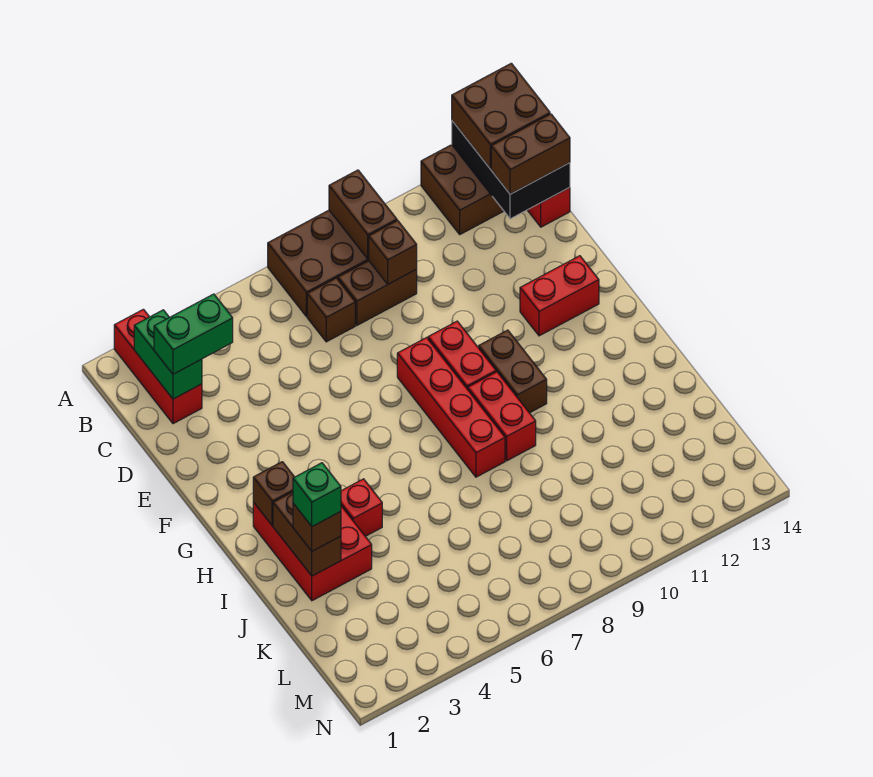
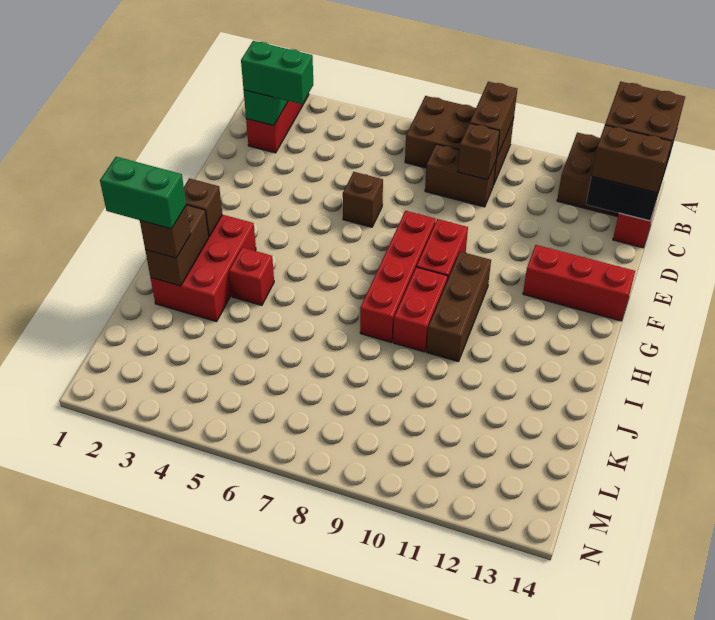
brown 1x1 brick [307,278,355,342] -> brown 1x1 brick moved to [343,172,383,227]
red 1x2 brick [520,256,599,336] -> red 1x3 brick [523,245,635,321]
brown 1x2 brick [479,330,547,413] -> brown 1x3 brick [427,252,491,362]
green 1x1 brick [293,463,341,526] -> green 1x2 brick [100,157,186,229]

